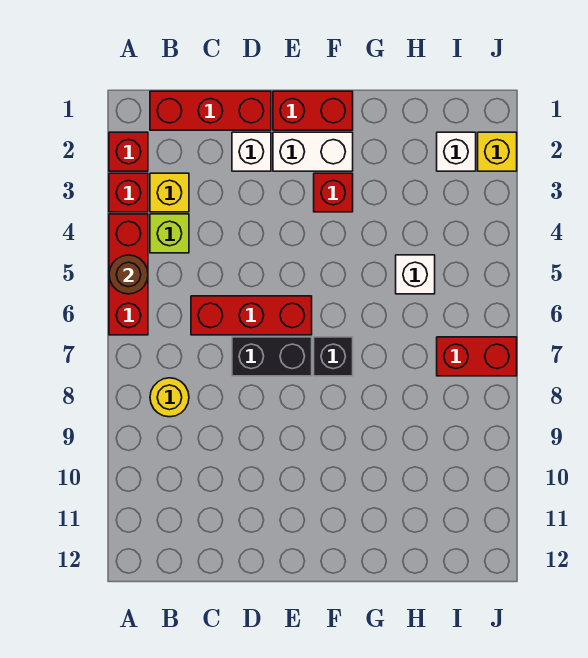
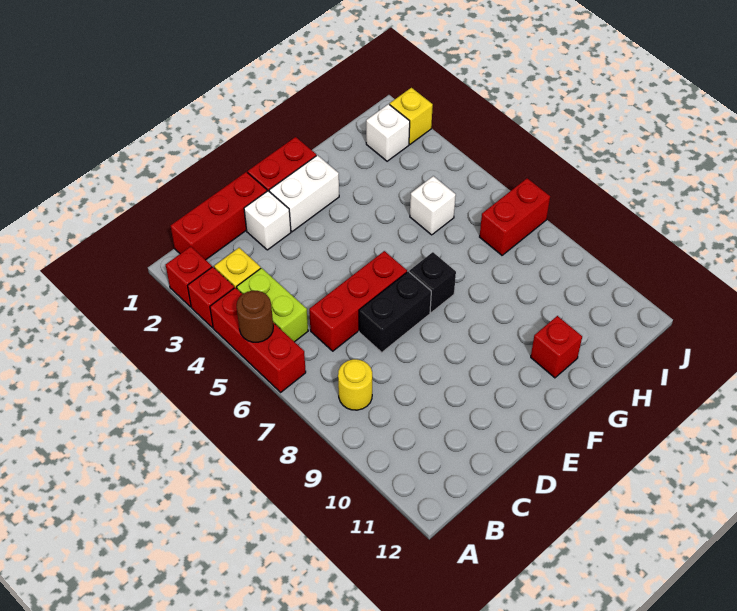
lime 1x1 brick [150,214,189,253] -> lime 1x2 brick [237,268,308,342]
red 1x1 brick [314,173,353,212] -> red 1x1 brick moved to [531,316,582,378]

